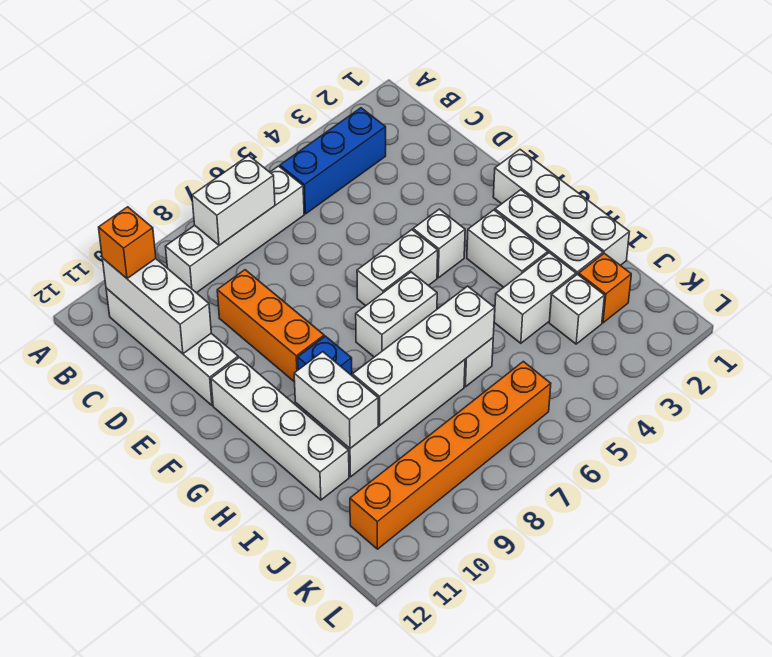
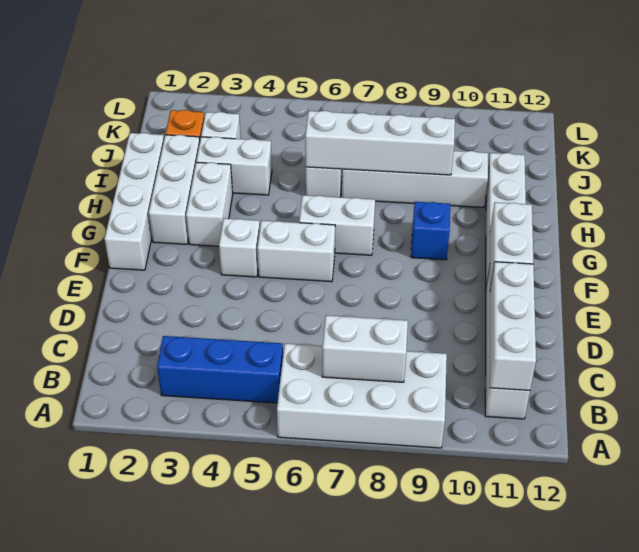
white 1x4 brick [165,166,304,293] -> white 2x4 brick [277,344,447,448]
orange 1x1 brick [99,207,156,279] -> none
orange 1x3 brick [217,270,324,382] -> none
white 1x2 brick [294,352,378,448] -> white 1x2 brick moved to [490,202,533,289]
orange 1x6 brick [350,361,551,549] -> none

